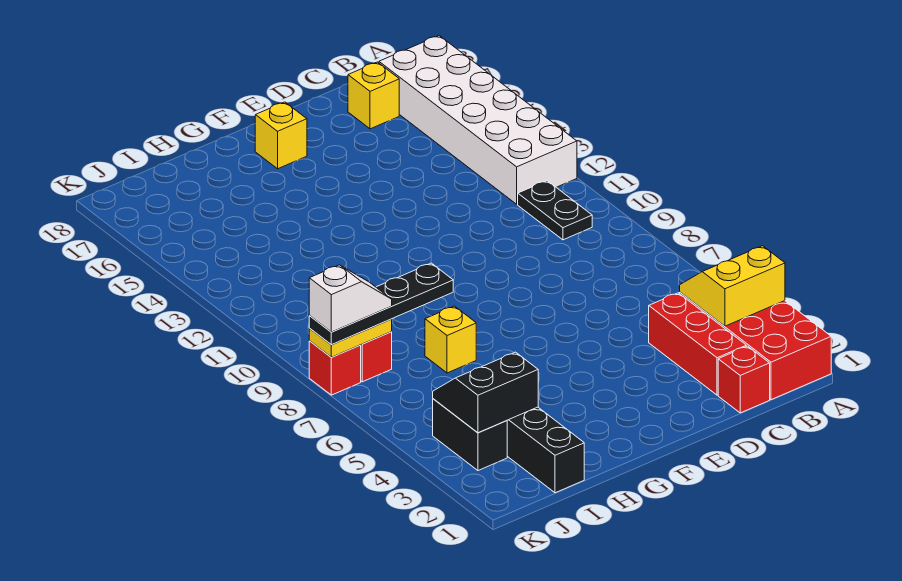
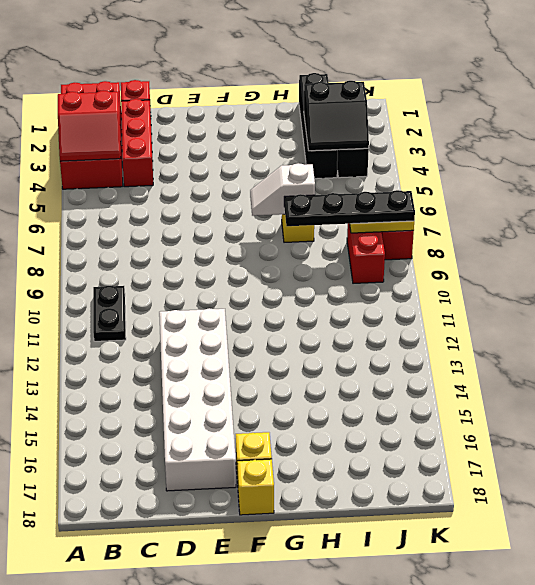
yellow 2x2 slope [680,246,785,326] -> red 2x2 slope [58,91,121,161]
white 2x6 brick [379,36,577,204] -> white 2x6 brick moved to [159,308,236,491]
yellow 1x1 brick [348,62,399,129] -> yellow 1x1 brick moved to [237,459,274,515]
white 1x2 slope [309,265,392,332] -> white 1x2 slope moved to [250,163,315,216]

